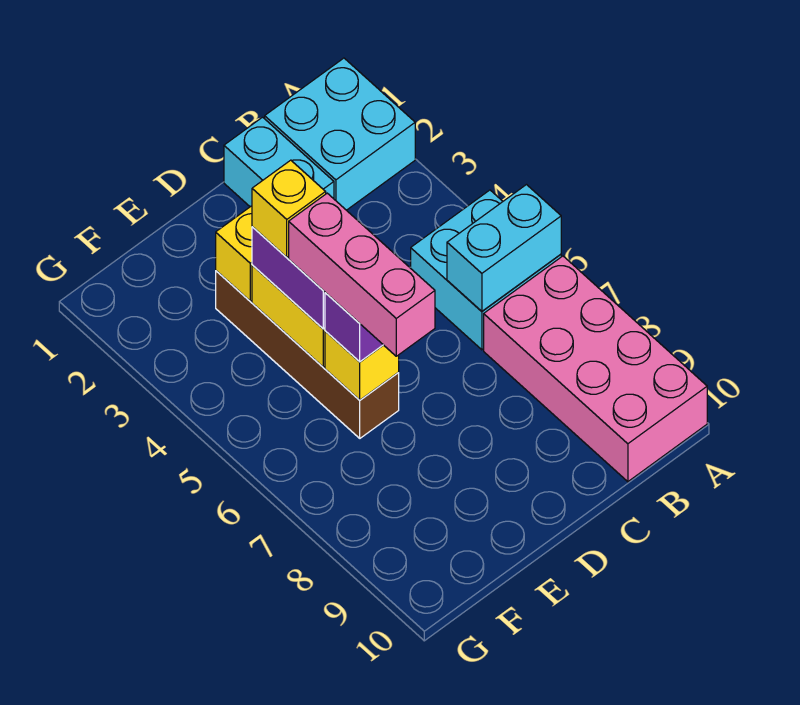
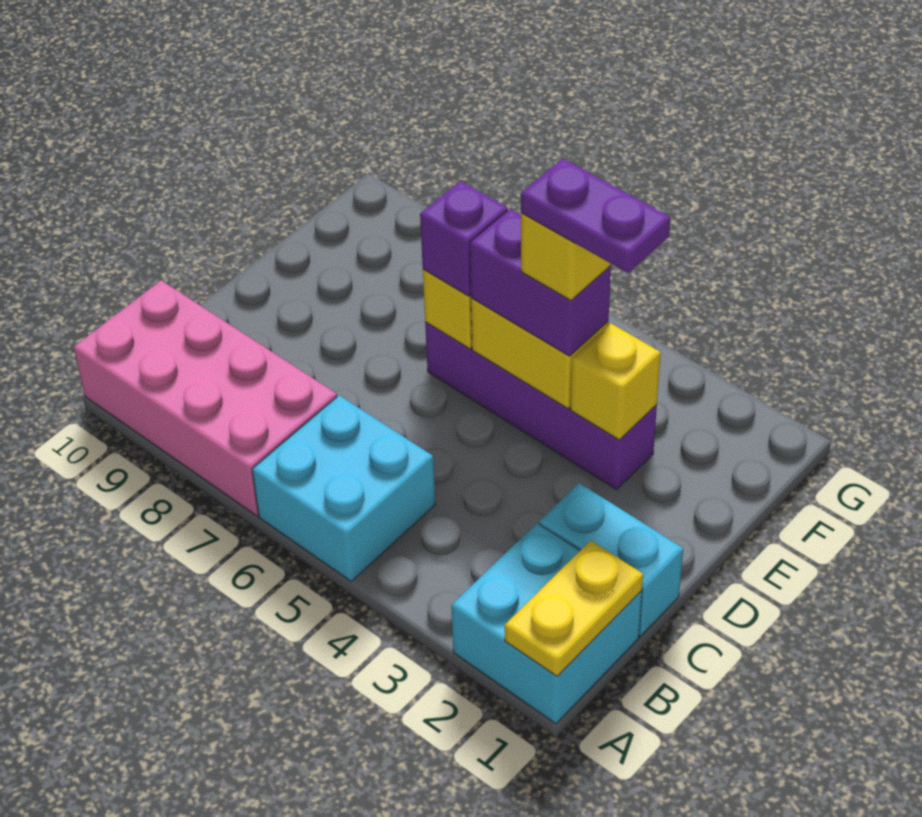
none -> yellow 1x2 plate [505,541,643,676]
cyan 1x2 brick [447,185,561,311] -> none
brown 1x4 brick [216,271,399,438] -> purple 1x4 brick [425,322,657,489]
none -> purple 1x2 plate [521,159,670,273]
pink 1x3 brick [289,193,435,356] -> none

